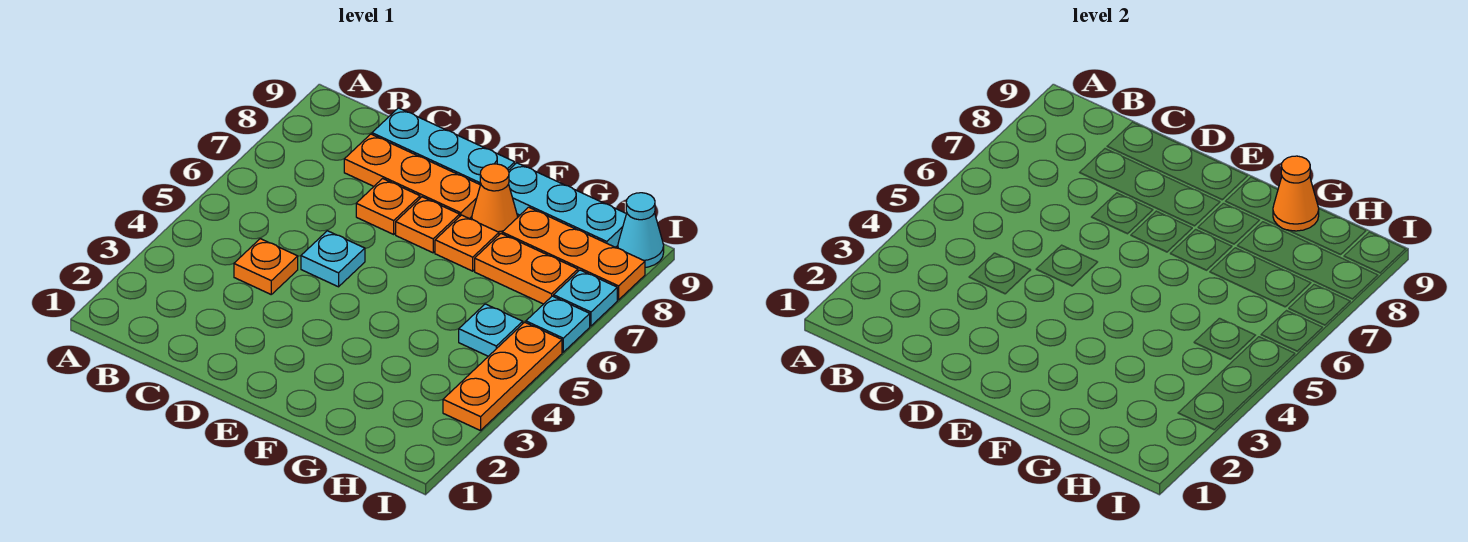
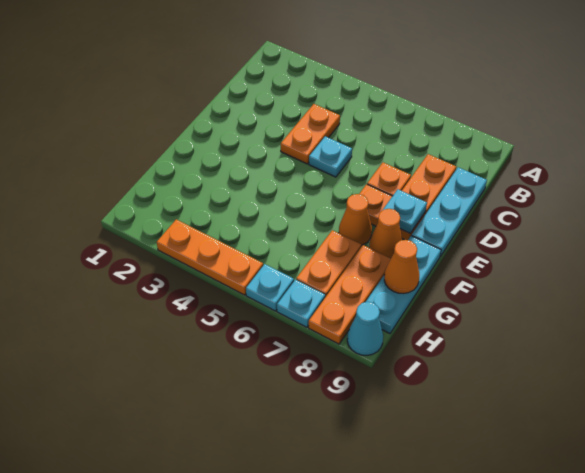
orange 1x1 plate [234,239,298,294] -> orange 1x2 plate [281,104,340,164]
orange 1x1 plate [435,215,499,271] -> orange 1x1 cone [339,194,372,245]
cyan 1x1 plate [459,304,523,356] -> cyan 1x1 plate moved to [383,189,427,233]

